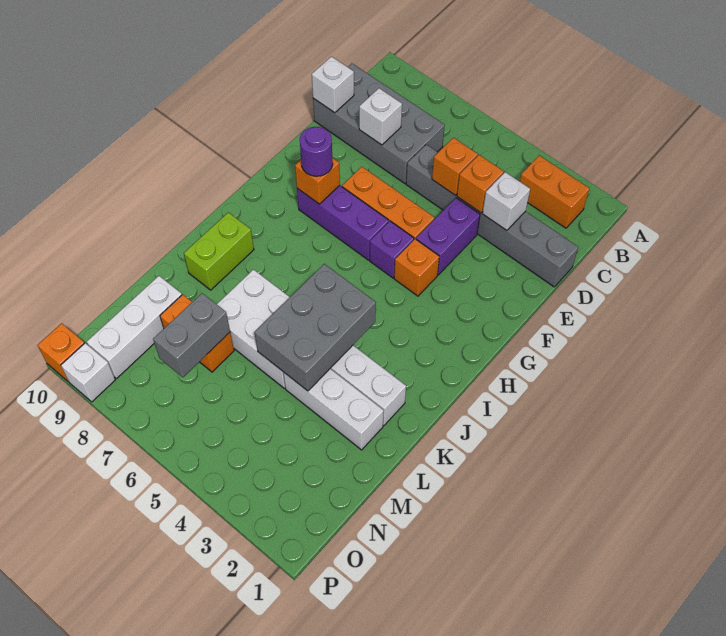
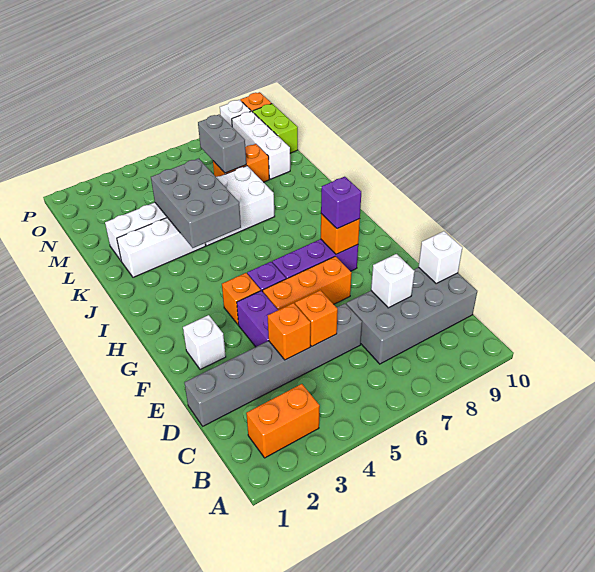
white 1x1 brick [482,172,530,230] -> white 1x1 brick moved to [183,315,226,370]
purple 1x1 round brick [300,127,333,176] -> purple 1x1 brick [321,177,361,229]
lime 1x2 brick [184,212,254,290] -> lime 1x2 brick moved to [253,104,298,153]

